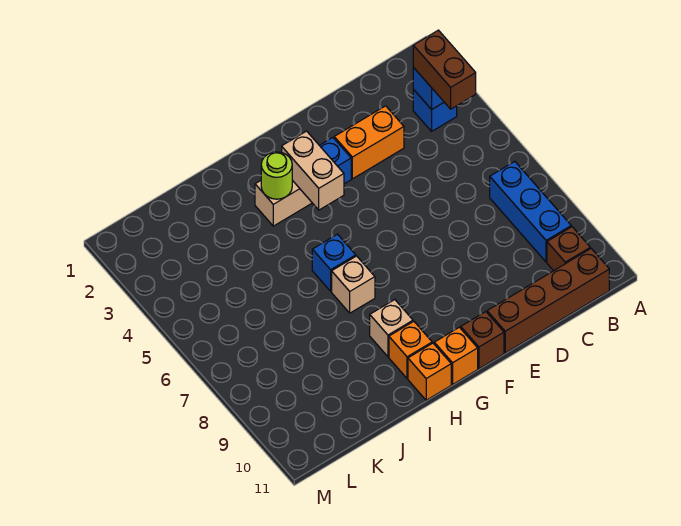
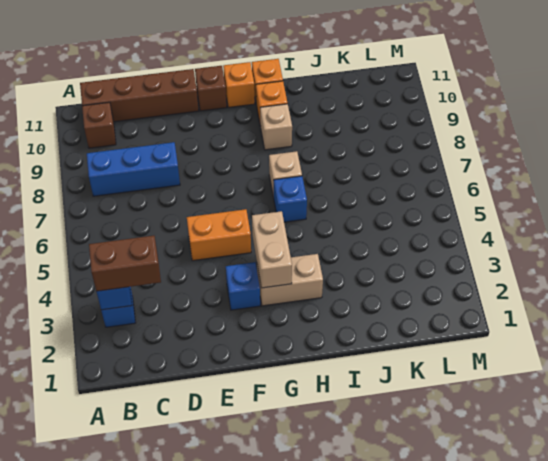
brown 1x2 brick [413,30,476,109] -> brown 1x2 brick turned to [89,236,161,291]
blue 1x3 brick [490,161,571,262] -> blue 1x3 brick turned to [87,142,180,196]
orange 1x2 brick [334,106,404,179] -> orange 1x2 brick moved to [187,209,251,261]
lime 1x1 round brick [261,152,292,199] -> none

